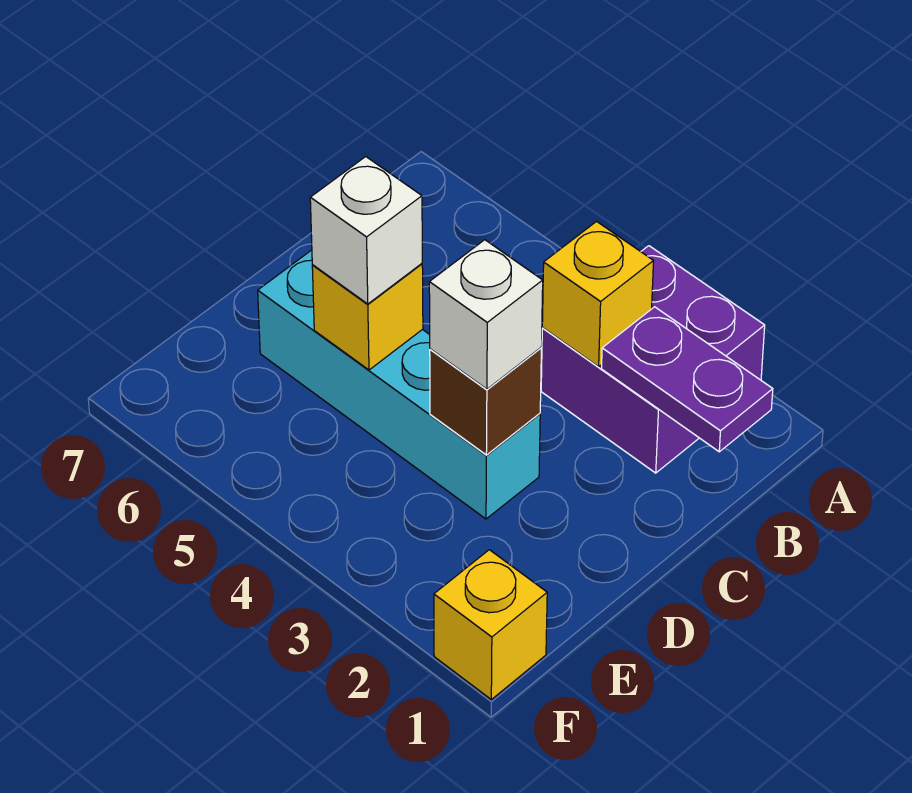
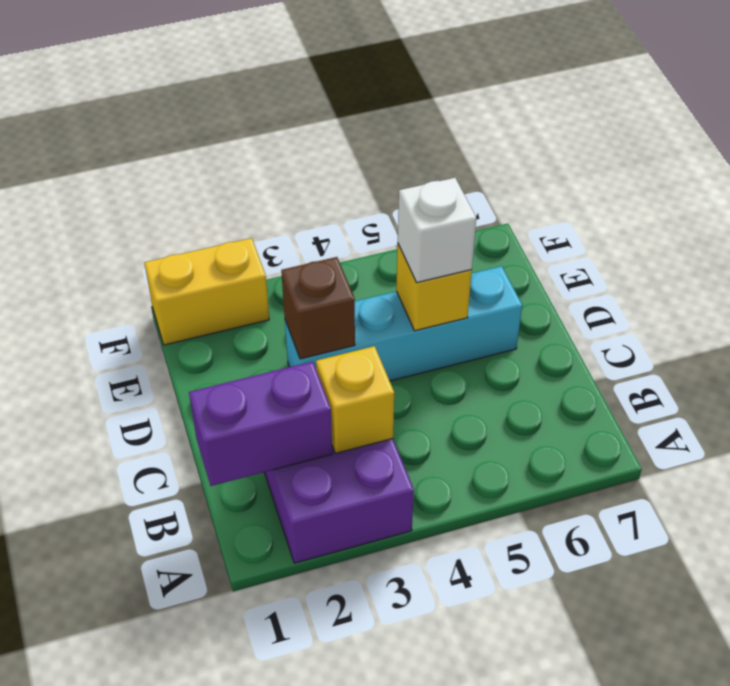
purple 1x2 plate [602,307,773,452] -> purple 1x2 brick [189,361,332,486]
white 1x1 brick [429,240,543,389] -> none
yellow 1x1 brick [434,550,547,699] -> yellow 1x2 brick [145,238,269,345]

